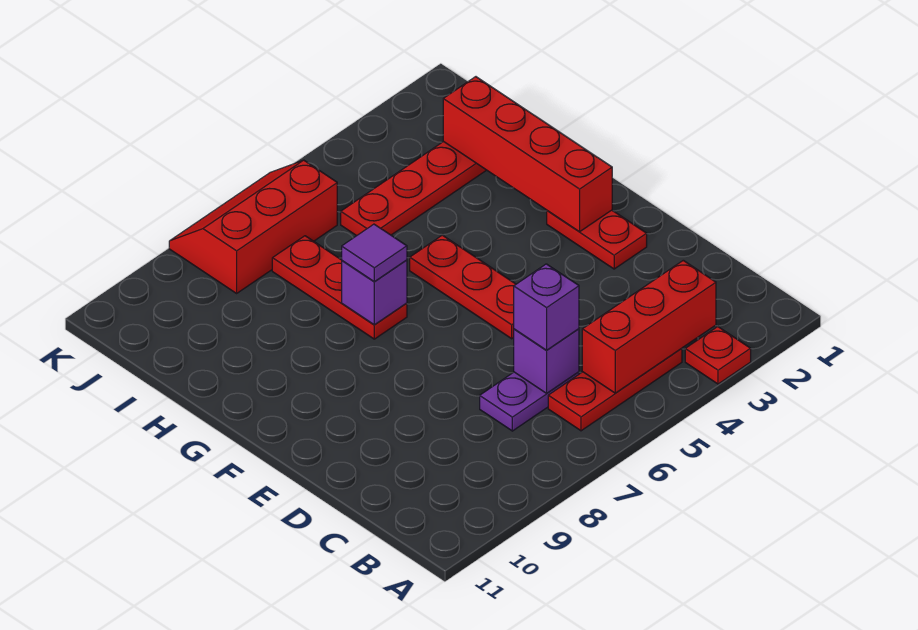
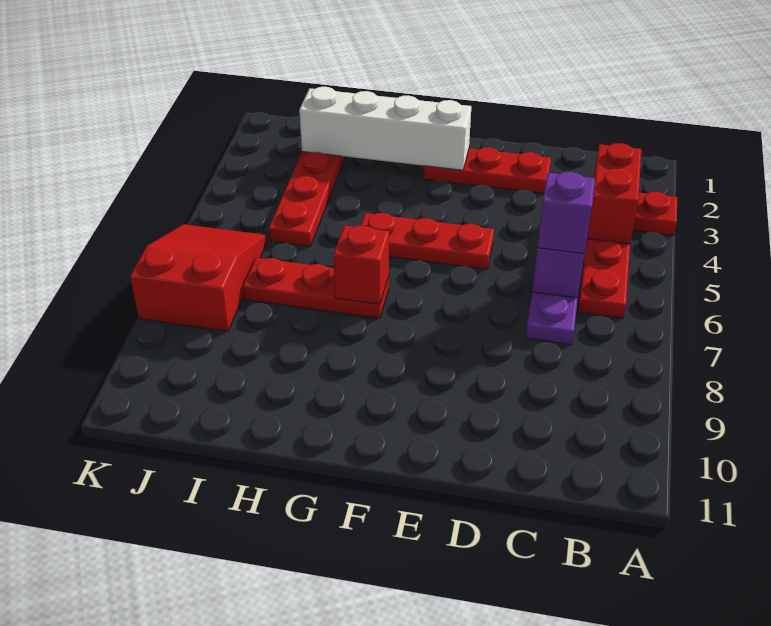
red 1x3 brick [582,260,716,393] -> red 1x2 brick [587,143,641,244]
red 1x2 plate [547,210,647,269] -> red 1x3 plate [423,147,551,194]
red 1x4 brick [443,77,612,232] -> white 1x4 brick [299,87,471,170]
purple 1x1 brick [342,260,407,325] -> red 1x1 brick [333,226,389,304]
purple 1x1 tile [342,224,407,282] -> none
red 2x3 slope [169,160,337,293] -> red 2x3 slope turned to [130,224,267,331]

